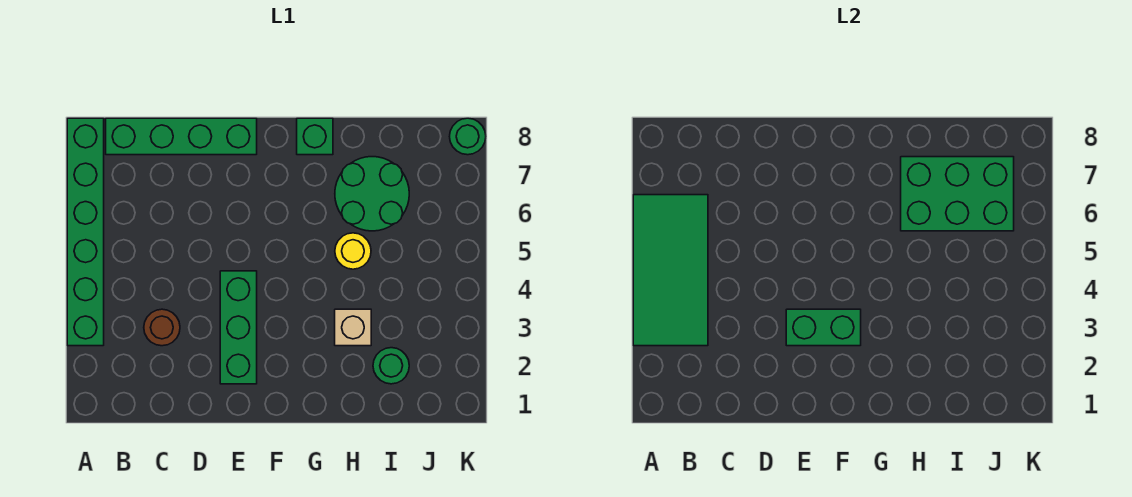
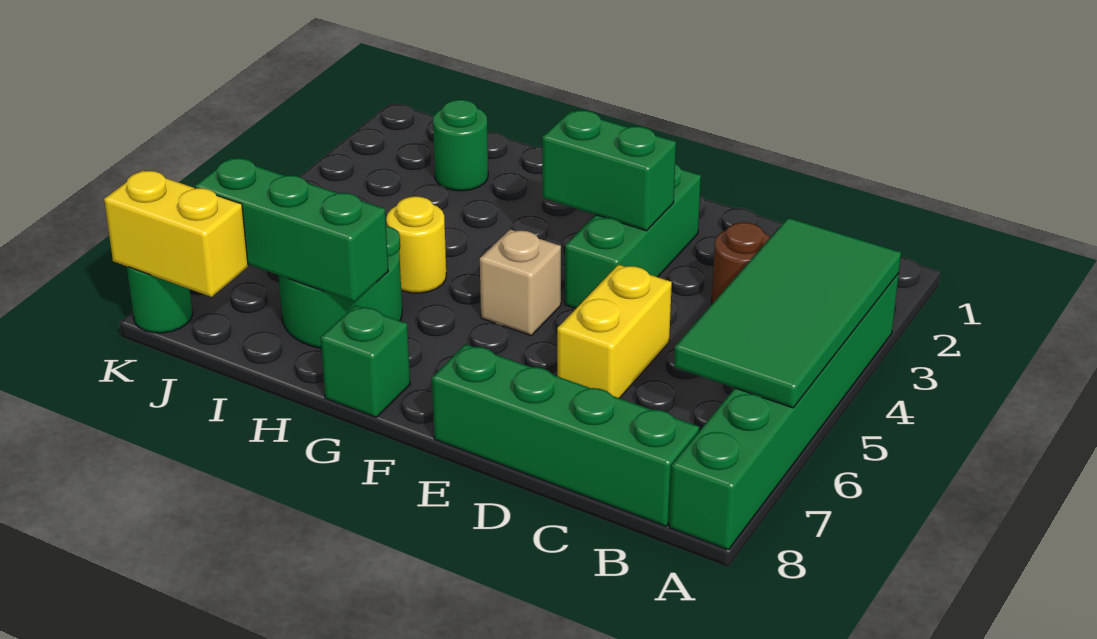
none -> yellow 1x2 brick [557,265,672,398]
tan 1x1 brick [335,309,371,346] -> tan 1x1 brick moved to [480,229,561,336]
green 2x3 brick [901,157,1014,231] -> green 1x3 brick [195,158,388,302]
none -> yellow 1x2 brick [104,170,248,297]

